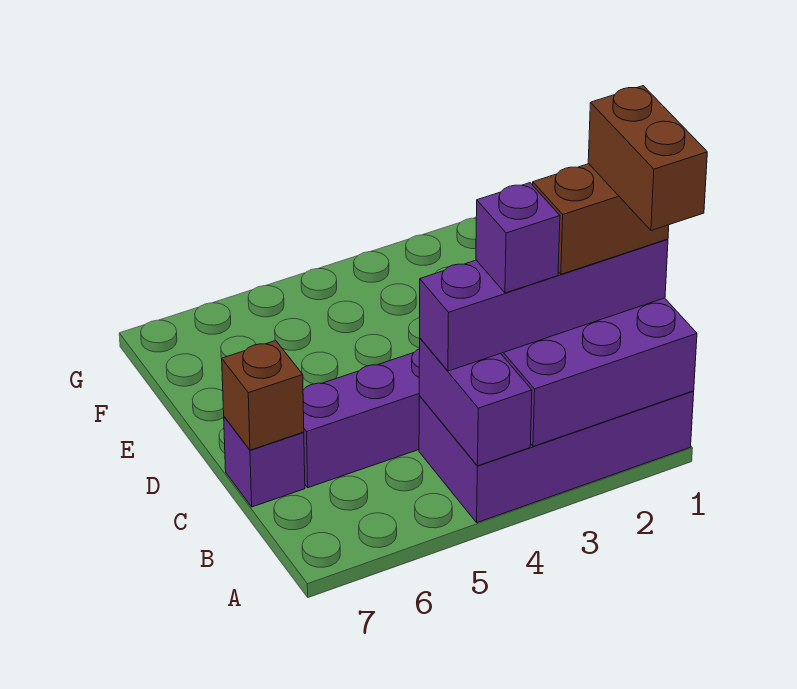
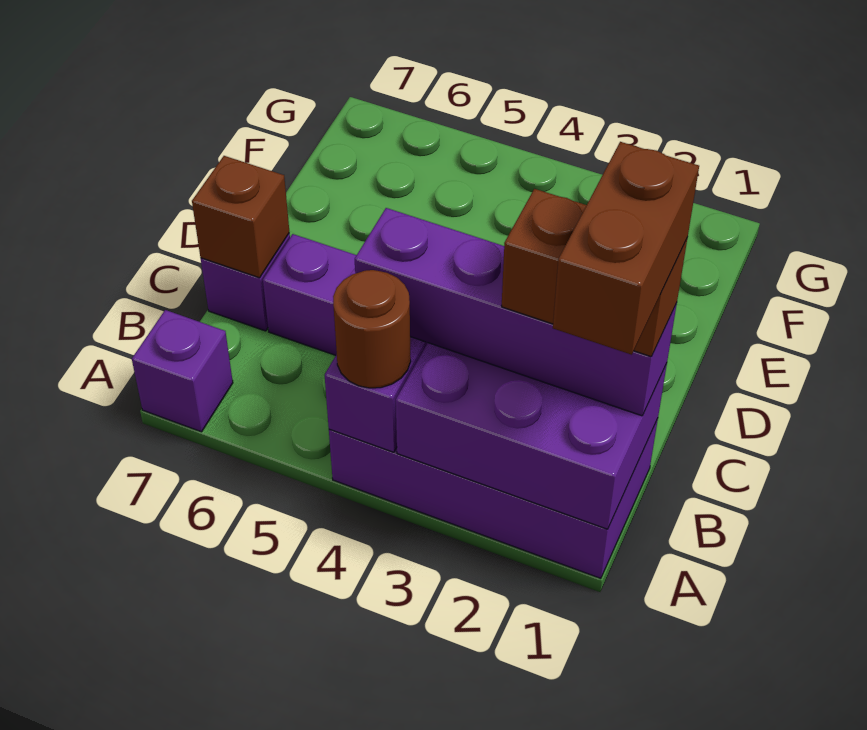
none -> brown 1x1 round brick [333,270,411,388]
purple 1x1 brick [476,183,560,293] -> purple 1x1 brick moved to [132,310,233,432]

